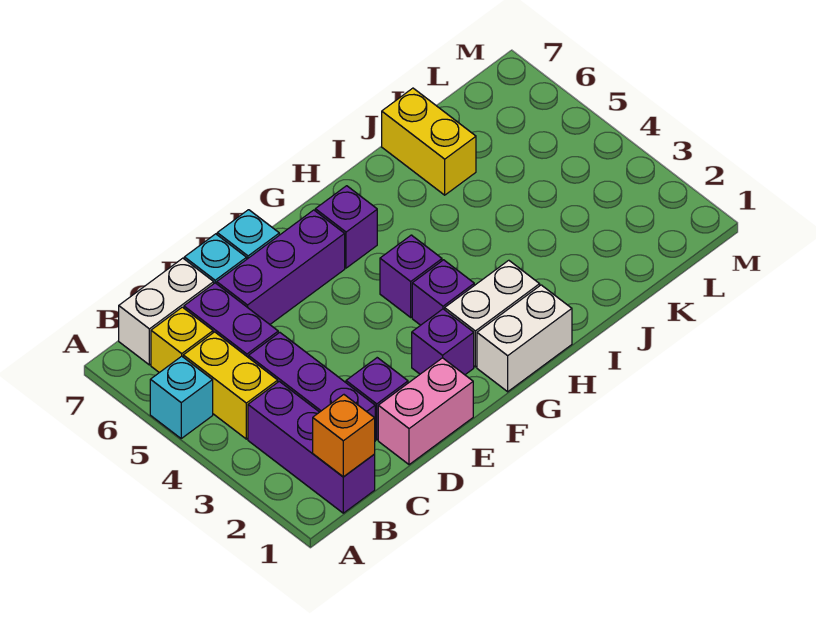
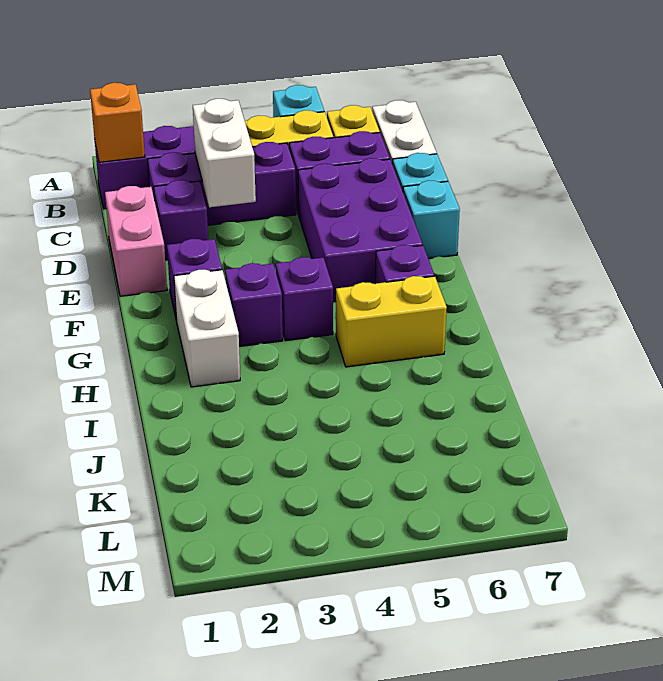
purple 1x3 brick [217,210,345,324] -> purple 2x3 brick [298,158,423,302]
white 1x2 brick [477,285,572,392] -> white 1x2 brick moved to [193,99,256,207]
yellow 1x2 brick [382,88,476,195] -> yellow 1x2 brick moved to [336,276,447,367]

